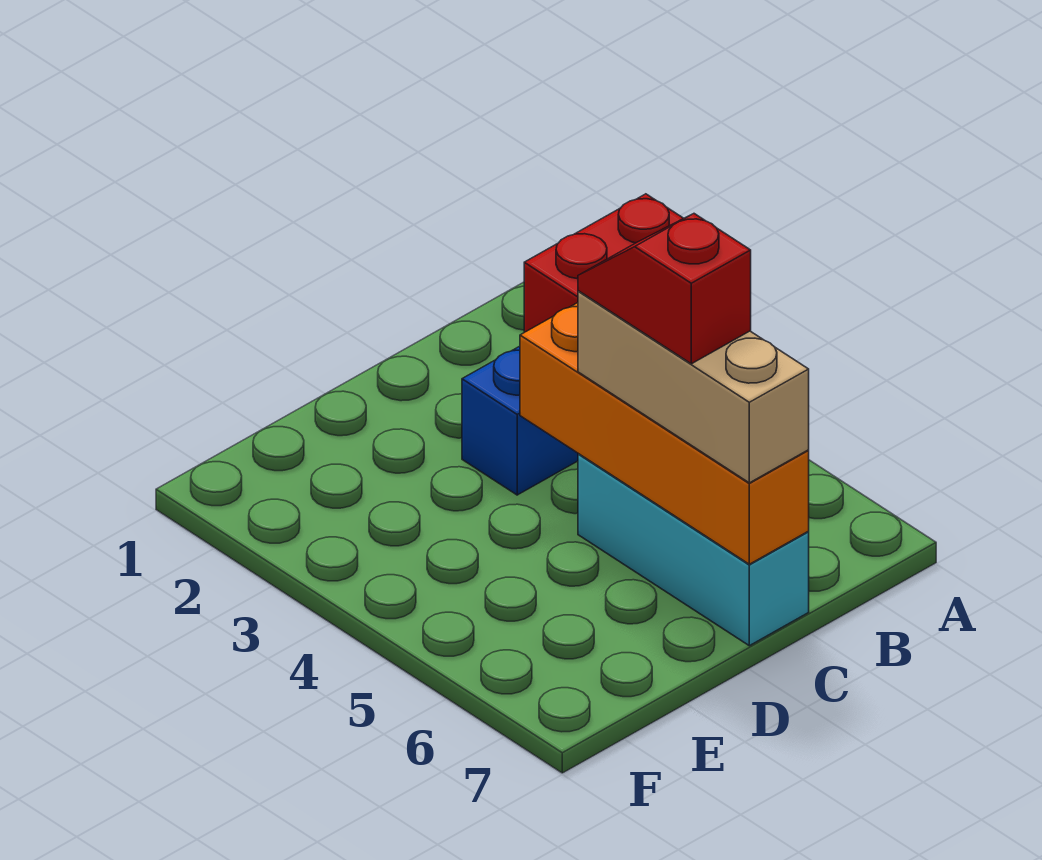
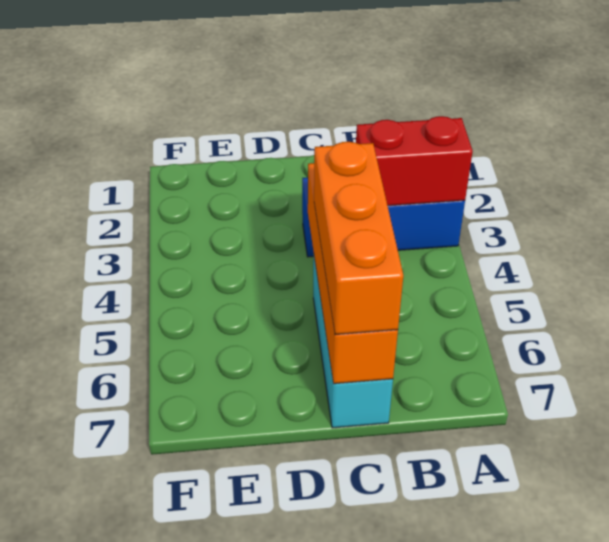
tan 1x3 brick [578,291,809,483] -> orange 1x3 brick [314,142,403,335]
red 1x2 slope [578,214,751,364] -> none

